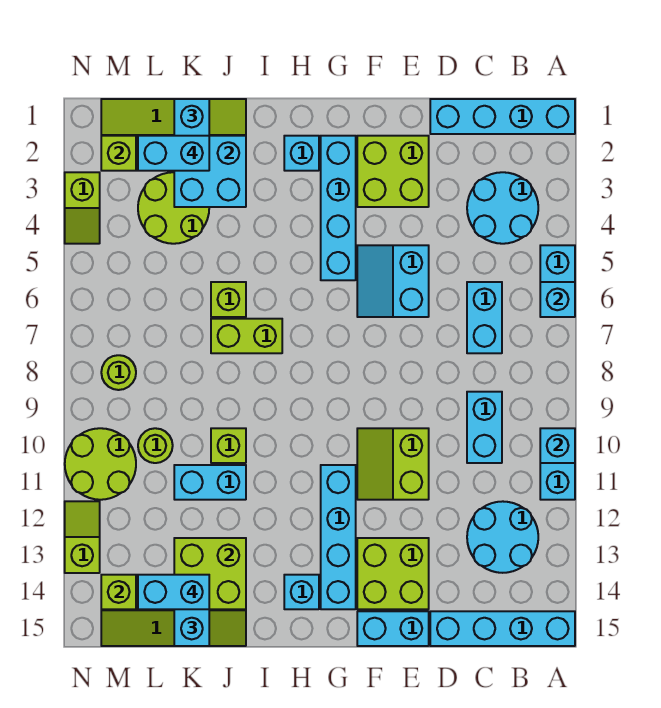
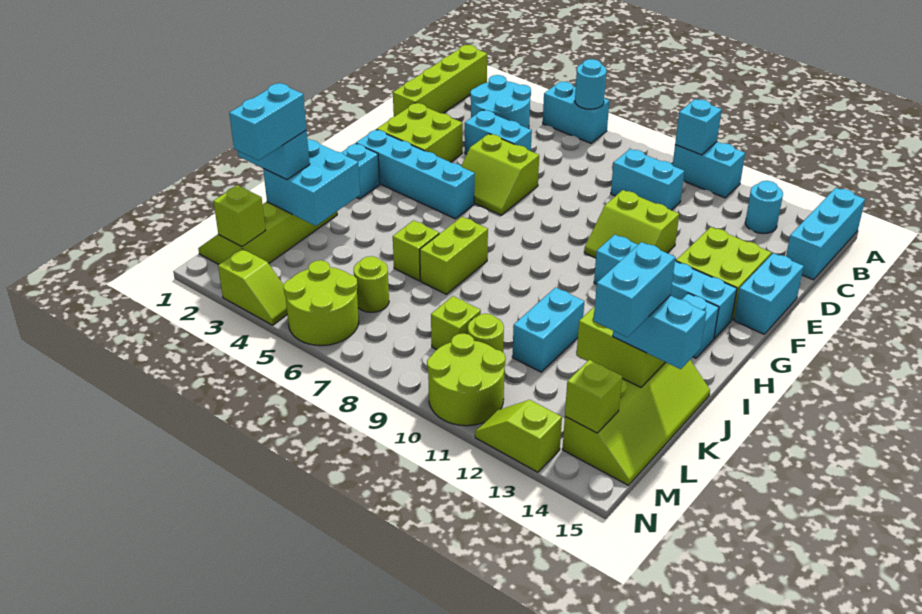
cyan 1x4 brick [430,99,575,134] -> lime 1x4 brick [393,45,487,117]
cyan 1x1 brick [540,282,575,317] -> cyan 1x1 round brick [575,59,606,109]
cyan 1x4 brick [430,611,575,646] -> cyan 1x3 brick [786,188,865,280]
cyan 2x2 round brick [467,501,538,573] -> cyan 1x1 round brick [745,181,783,234]
cyan 1x2 brick [467,282,502,353] -> cyan 1x2 brick moved to [465,110,532,154]
cyan 2x2 slope [357,245,429,317] -> lime 2x2 slope [461,134,539,215]
lime 1x1 brick [211,428,246,463] -> lime 1x1 brick moved to [431,296,481,350]
lime 2x2 round brick [138,172,209,244] -> lime 2x2 round brick moved to [283,260,359,346]
lime 1x1 round brick [101,355,136,390] -> lime 1x1 round brick moved to [354,256,389,312]

